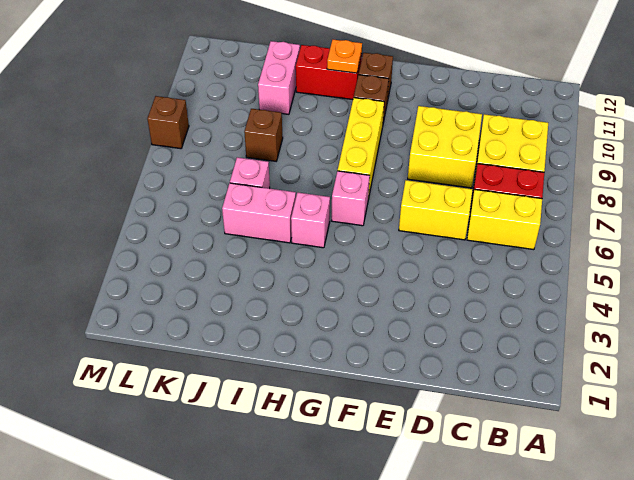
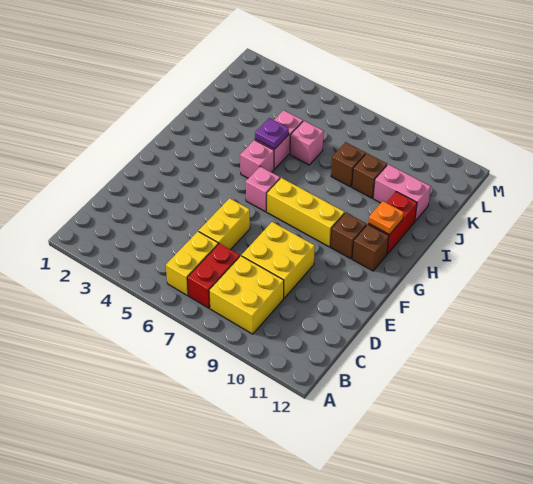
none -> purple 1x1 plate [255,118,289,149]
brown 1x1 brick [147,96,189,149] -> brown 1x1 brick moved to [352,153,387,198]

